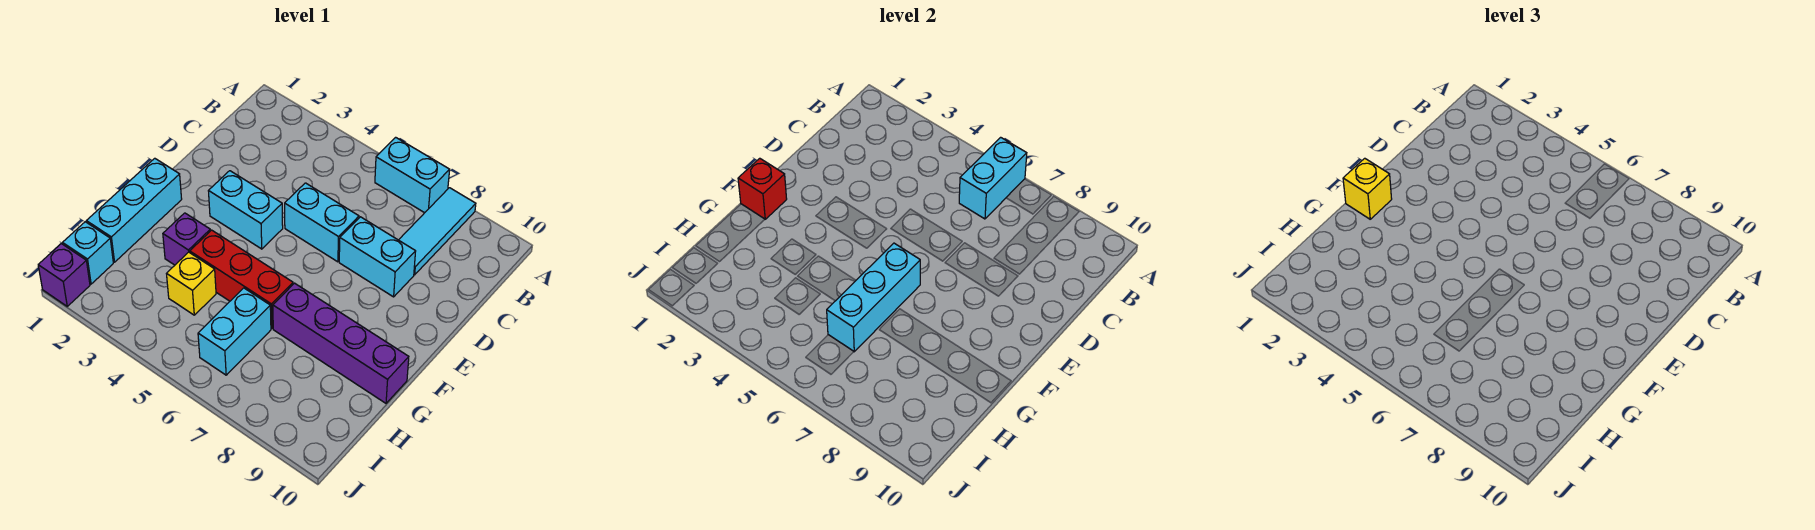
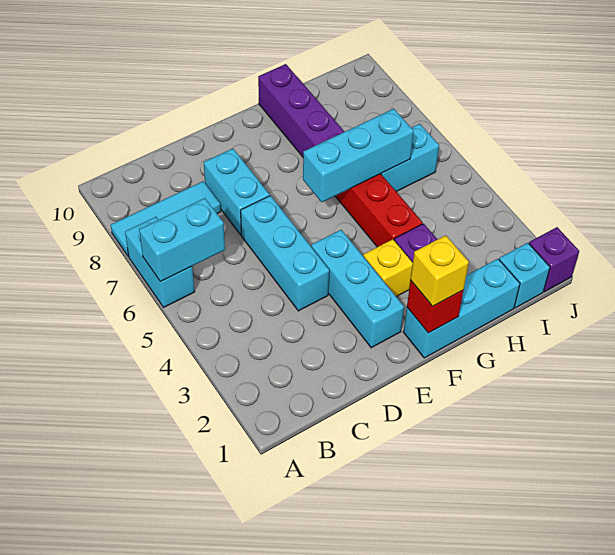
cyan 1x2 brick [285,183,359,262] -> cyan 1x3 brick [241,196,329,311]
cyan 1x2 brick [209,171,283,249] -> cyan 1x3 brick [311,230,404,348]
yellow 1x1 brick [167,252,216,315] -> yellow 1x1 brick moved to [363,239,413,297]

